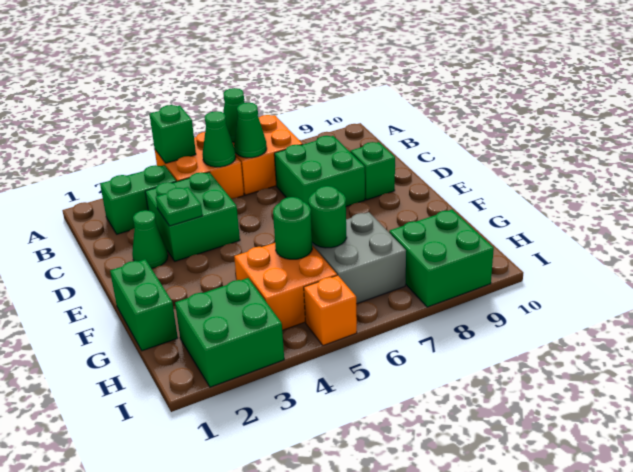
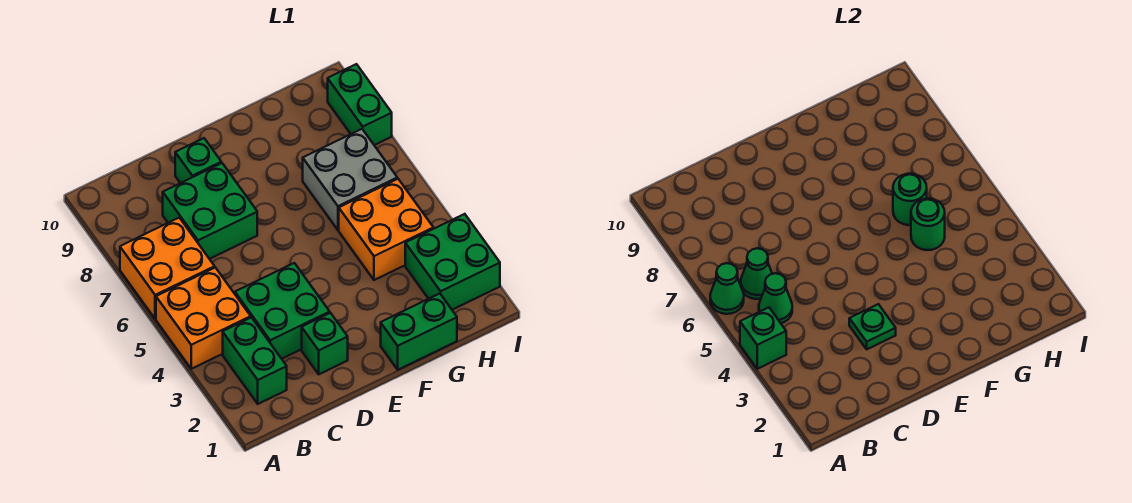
green 1x1 cone [132,210,168,268] -> green 1x1 brick [302,313,348,374]
green 2x2 brick [389,210,494,307] -> green 1x2 brick [328,64,392,145]
orange 1x1 brick [304,275,357,345] -> none

